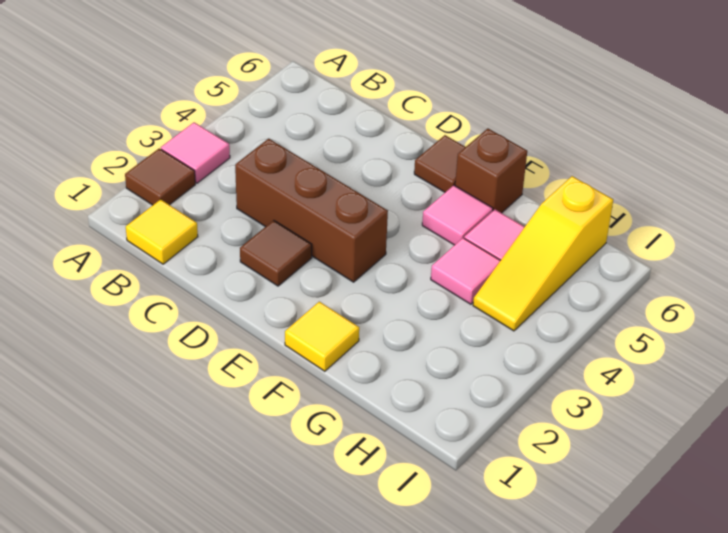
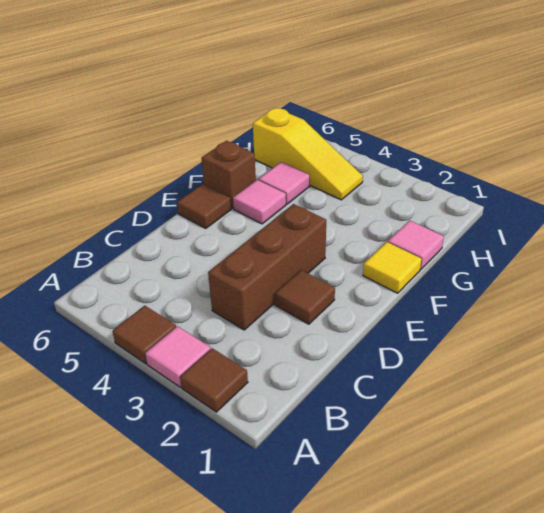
none -> brown 1x1 tile [112,306,176,364]
yellow 1x1 tile [126,199,198,264] -> none
pink 1x1 tile [431,238,501,304] -> pink 1x1 tile moved to [388,220,444,269]

